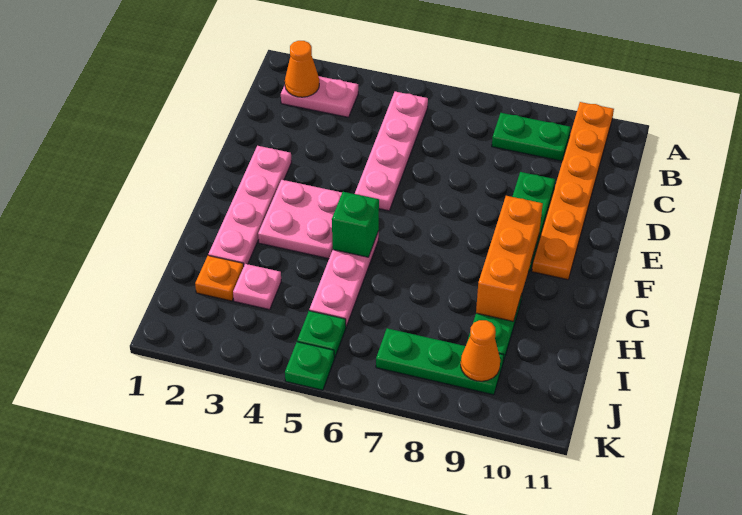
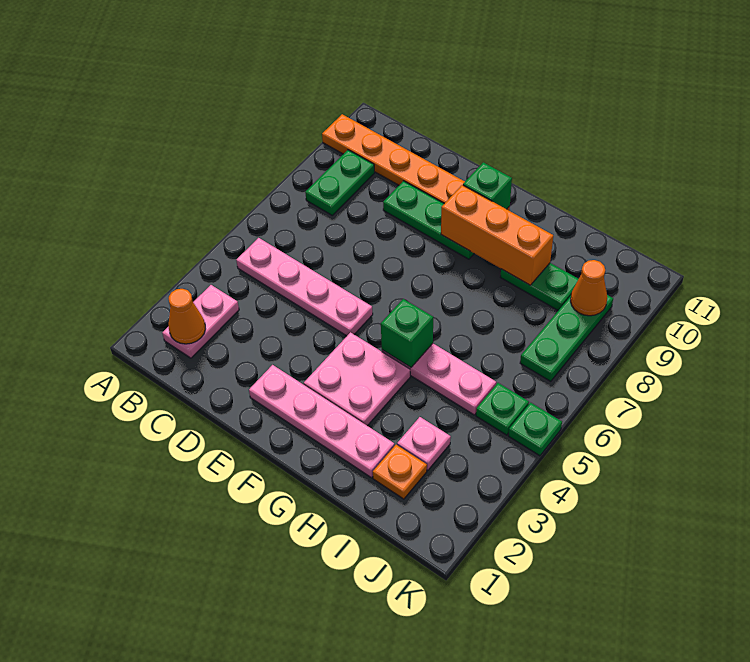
none -> green 1x1 brick [463,162,512,209]

